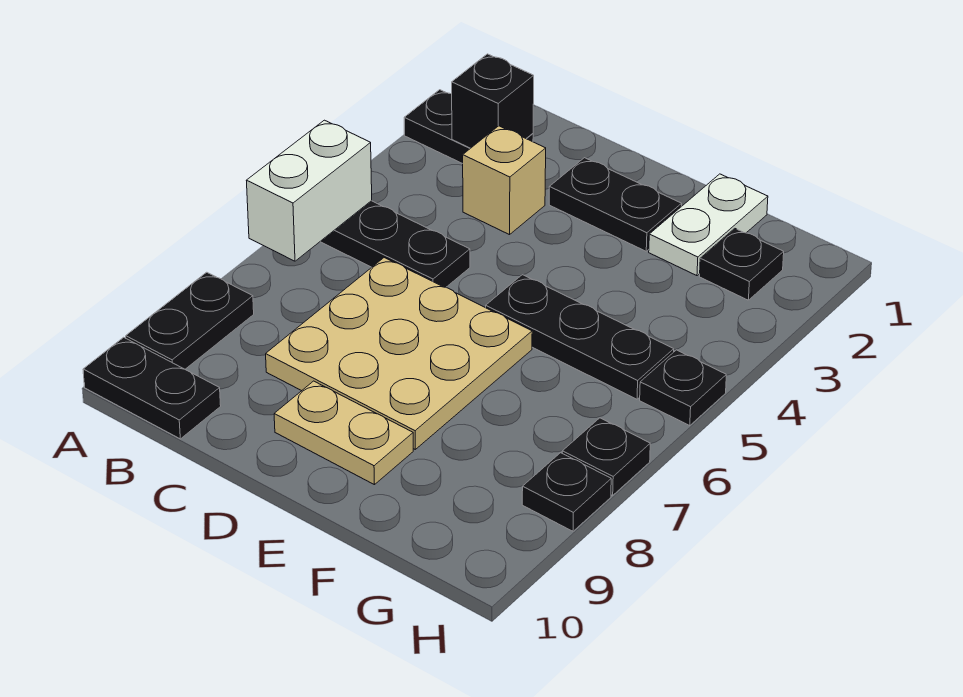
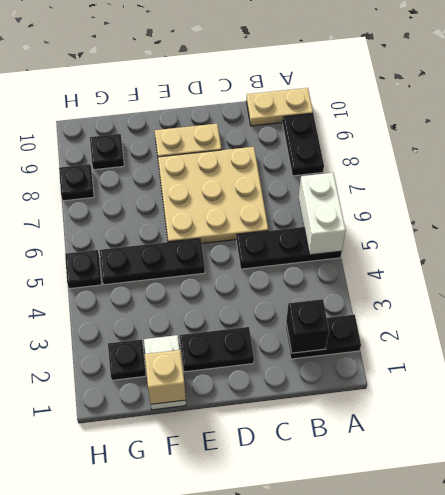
black 1x2 plate [83,337,221,439] -> tan 1x2 plate [246,88,313,126]
tan 1x1 brick [463,126,546,235] -> tan 1x1 brick moved to [145,350,186,404]
black 1x1 plate [562,418,650,495] -> black 1x1 plate moved to [90,134,124,170]

